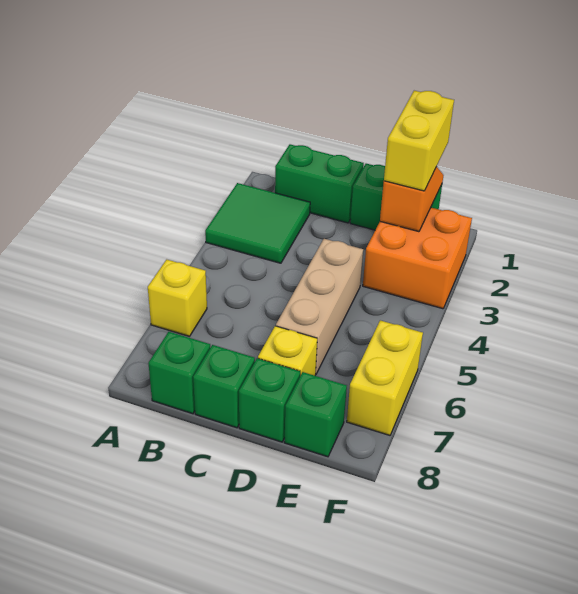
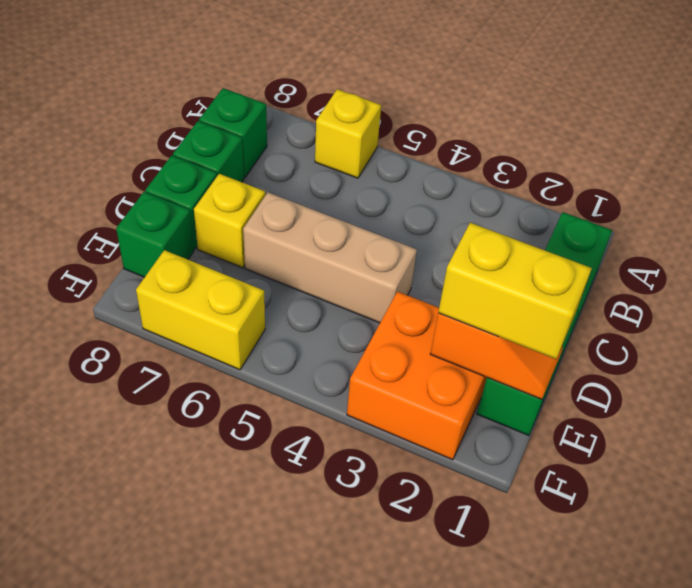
green 2x2 tile [205,183,310,263] -> none

